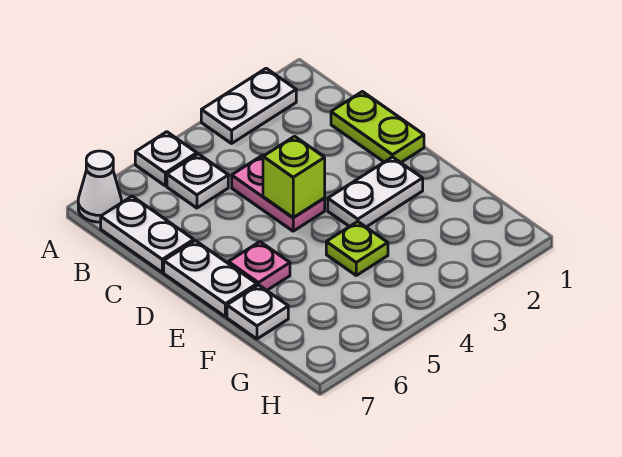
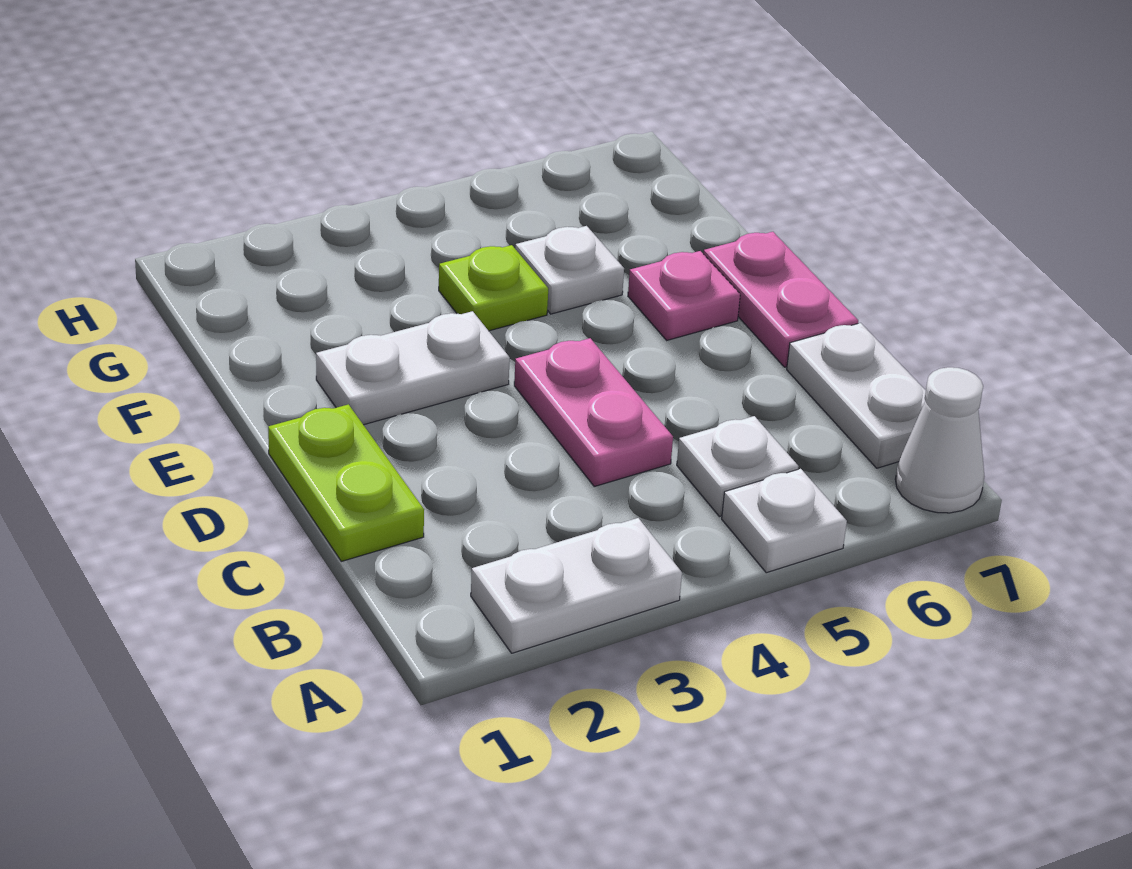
lime 1x1 brick [263,136,325,218] -> none
white 1x2 plate [164,241,257,317] -> pink 1x2 plate [704,232,858,367]
white 1x1 plate [227,285,288,339] -> white 1x1 plate moved to [515,226,624,314]

